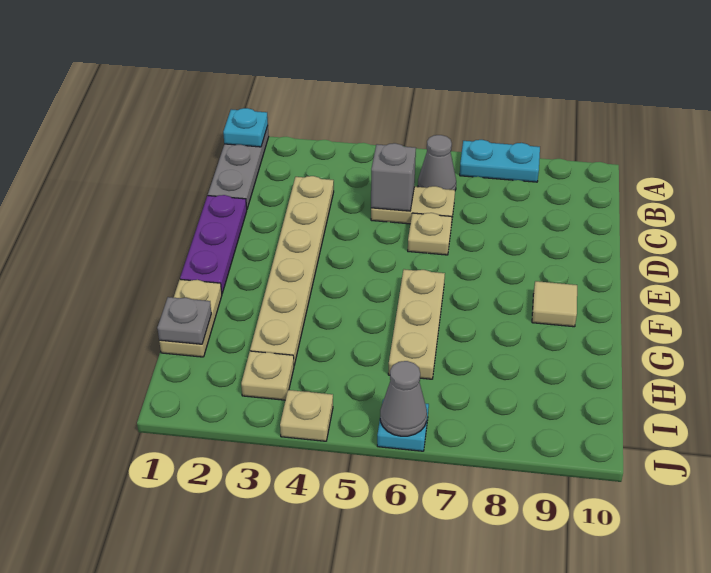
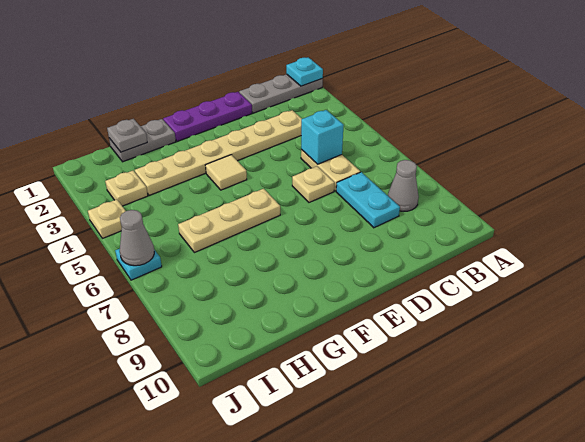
cyan 1x2 plate [460,140,540,182] -> cyan 1x2 plate moved to [336,172,400,228]
grey 1x1 cone [418,135,456,190] -> grey 1x1 cone moved to [388,160,419,212]
grey 1x1 brick [371,143,416,211] -> cyan 1x1 brick [301,110,344,164]
tan 1x1 tile [532,281,577,327] -> tan 1x1 tile moved to [205,155,247,190]
tan 1x2 plate [159,279,222,357] -> grey 1x2 plate [109,119,176,162]

